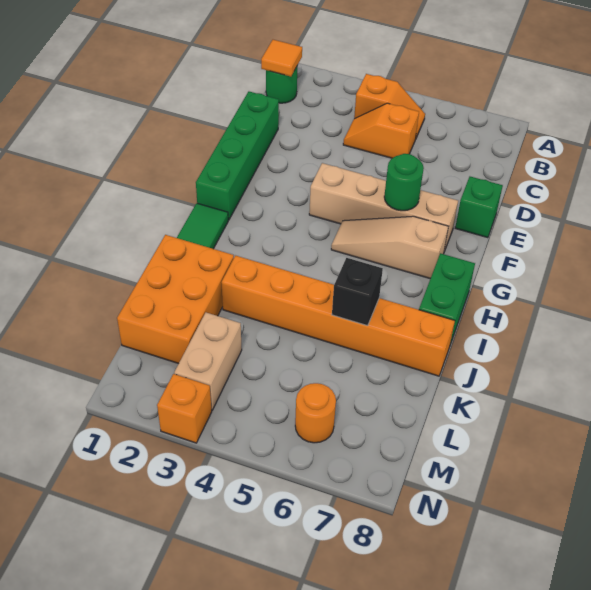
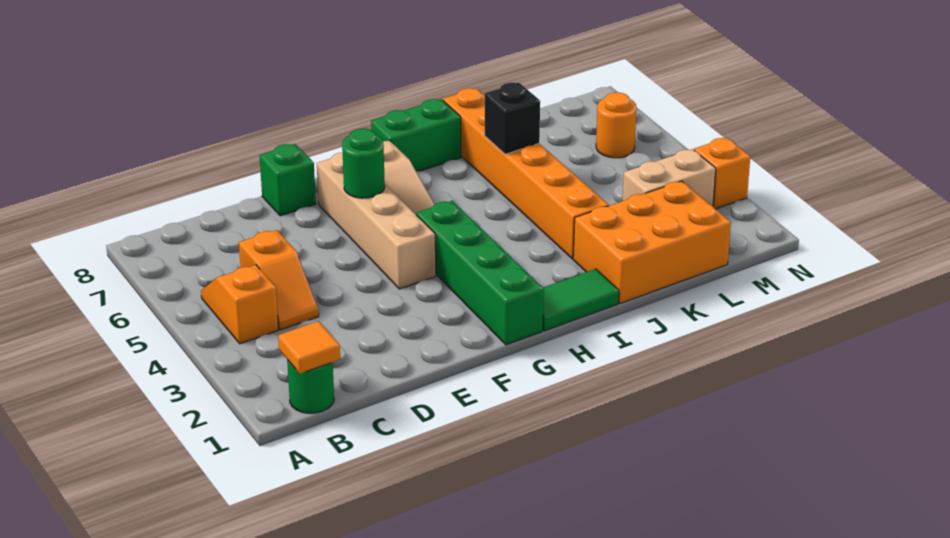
green 1x4 brick [196,92,279,220] -> green 1x4 brick turned to [416,201,544,345]

